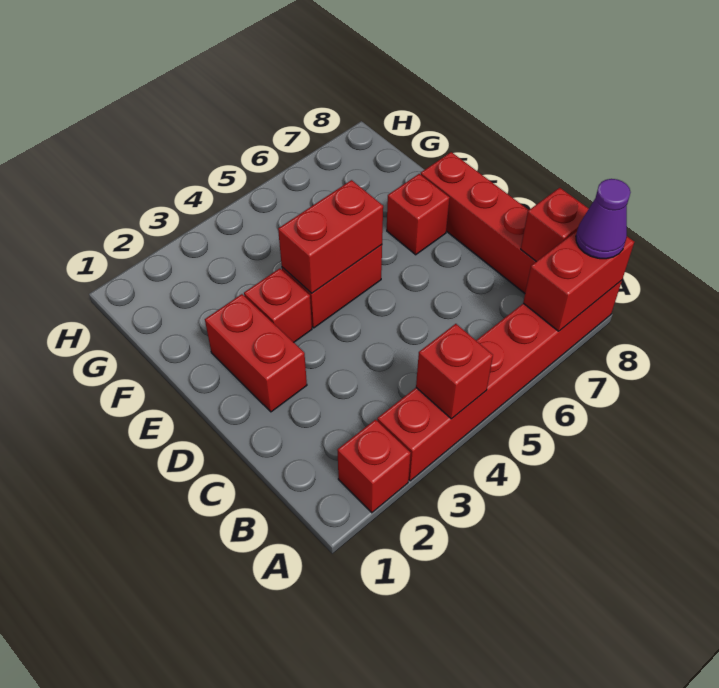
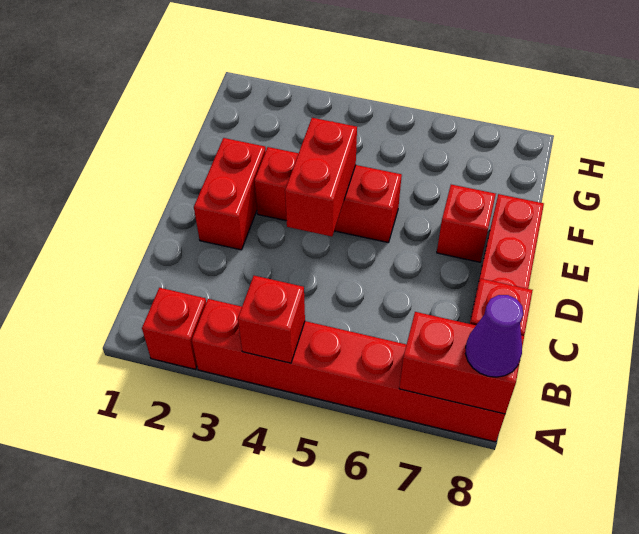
red 1x2 brick [278,180,383,293] -> red 1x2 brick turned to [285,118,357,236]

